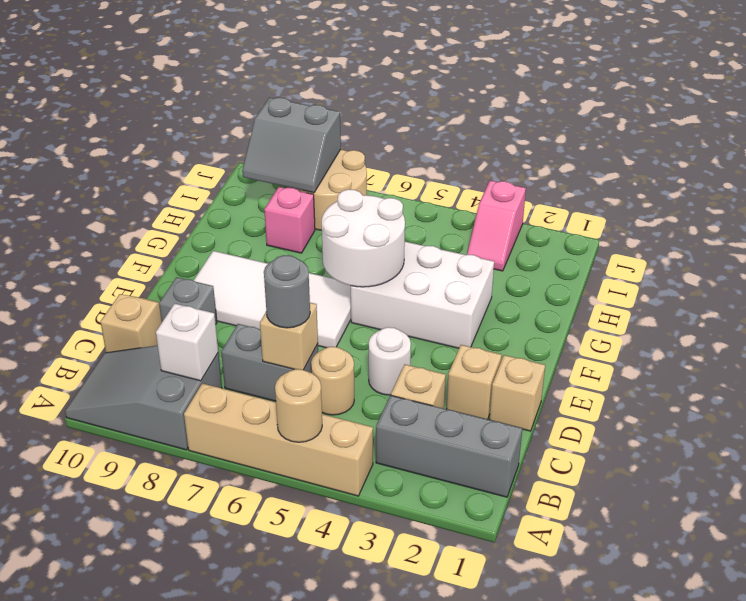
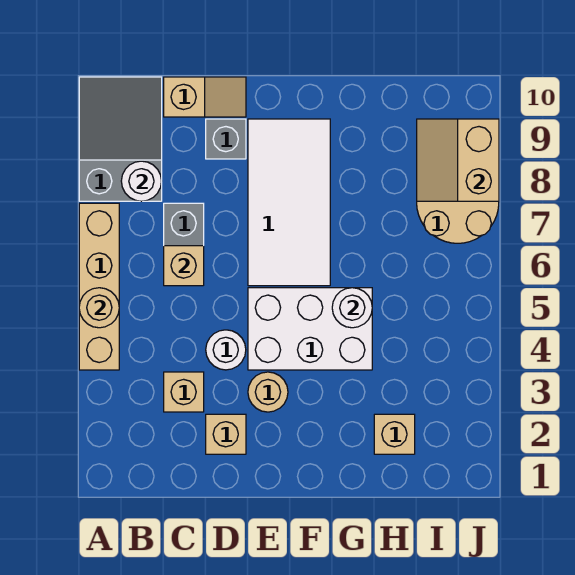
grey 1x3 brick [376,395,522,497] -> none
white 1x1 brick [156,304,218,381] -> white 1x1 round brick [121,161,162,201]
tan 1x1 round brick [311,347,354,415] -> tan 1x1 round brick moved to [248,372,288,412]
grey 1x1 round brick [264,255,310,328] -> none
tan 1x1 brick [489,355,545,431] -> tan 1x1 brick moved to [374,414,415,454]
white 2x3 brick [351,242,494,348] -> white 2x3 brick turned to [248,288,372,370]
white 2x2 round brick [322,189,405,287] -> white 1x1 round brick [332,288,372,328]
pink 1x1 brick [264,187,315,253] -> none
pink 1x2 slope [467,181,526,271] -> none
grey 2x2 slope [242,97,341,193] -> tan 2x2 slope [417,119,499,201]

